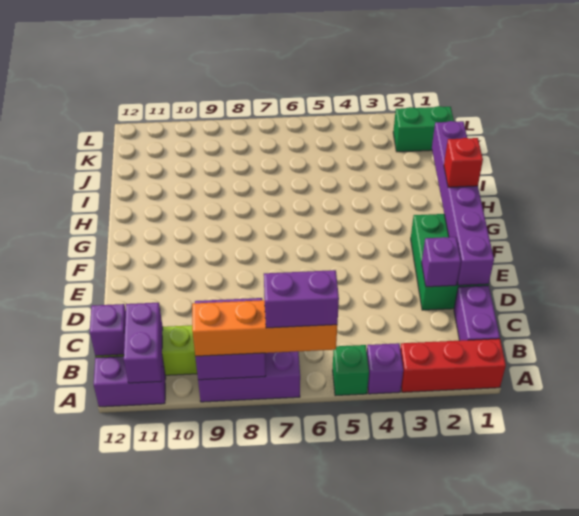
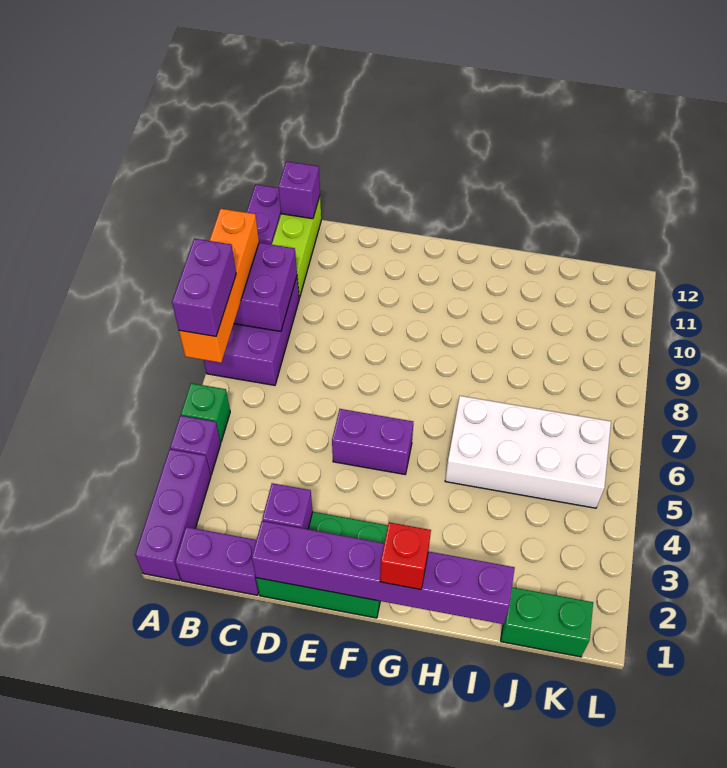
red 1x3 brick [400,339,506,392] -> purple 1x3 brick [135,449,211,581]
purple 1x2 brick [124,303,163,383] -> purple 1x2 brick moved to [332,409,413,474]
none -> white 2x4 brick [445,396,611,508]
green 1x2 brick [393,106,454,152] -> green 1x2 brick turned to [501,587,593,657]

